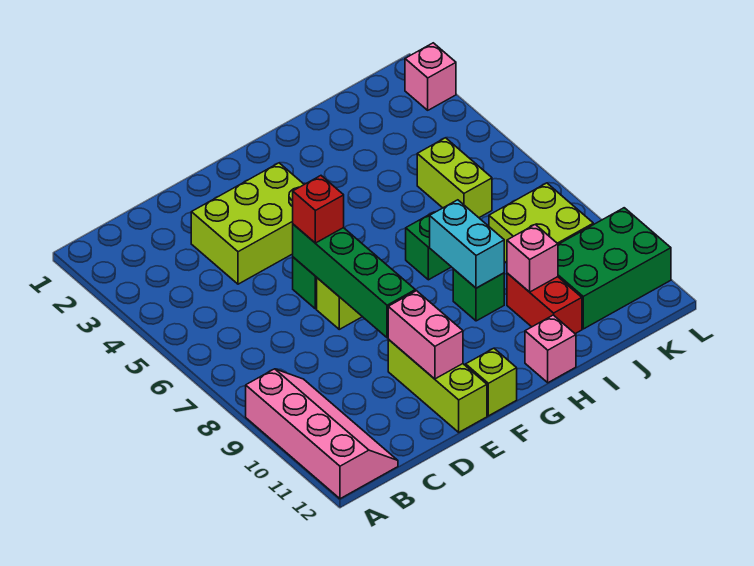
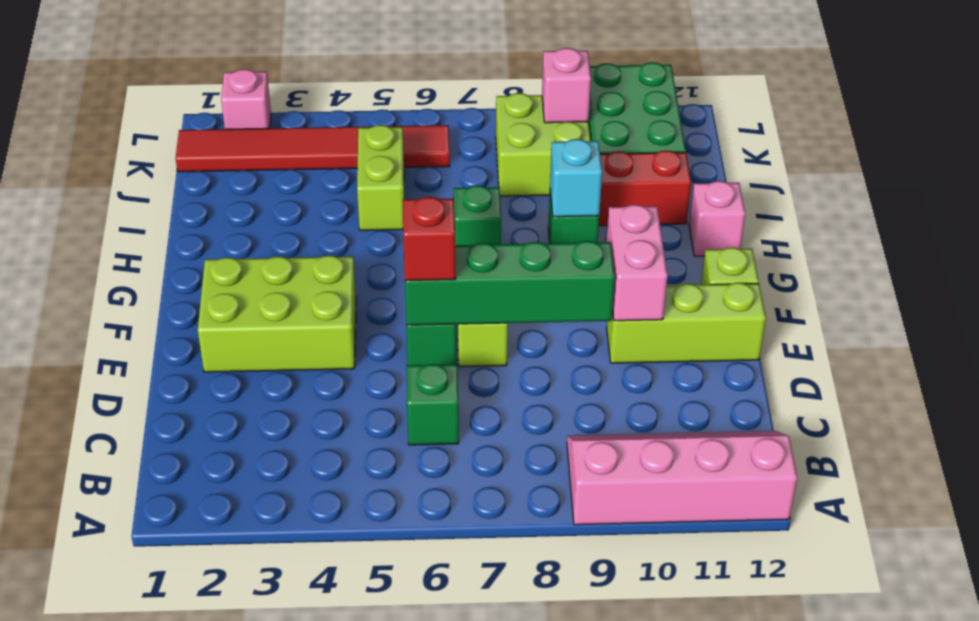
none -> green 1x1 brick [407,364,459,445]
lime 2x3 brick [191,163,304,284] -> lime 2x3 brick turned to [198,255,356,372]
pink 1x2 brick [388,291,463,379] -> pink 1x2 brick turned to [606,205,668,321]
cyan 1x2 brick [430,200,504,288] -> cyan 1x1 brick [550,139,602,217]
pink 1x1 brick [507,224,558,292] -> pink 1x1 brick moved to [542,48,591,123]
lime 1x2 brick [417,138,492,218] -> lime 1x2 brick turned to [357,125,404,230]
none -> red 1x6 tile [176,125,450,172]

